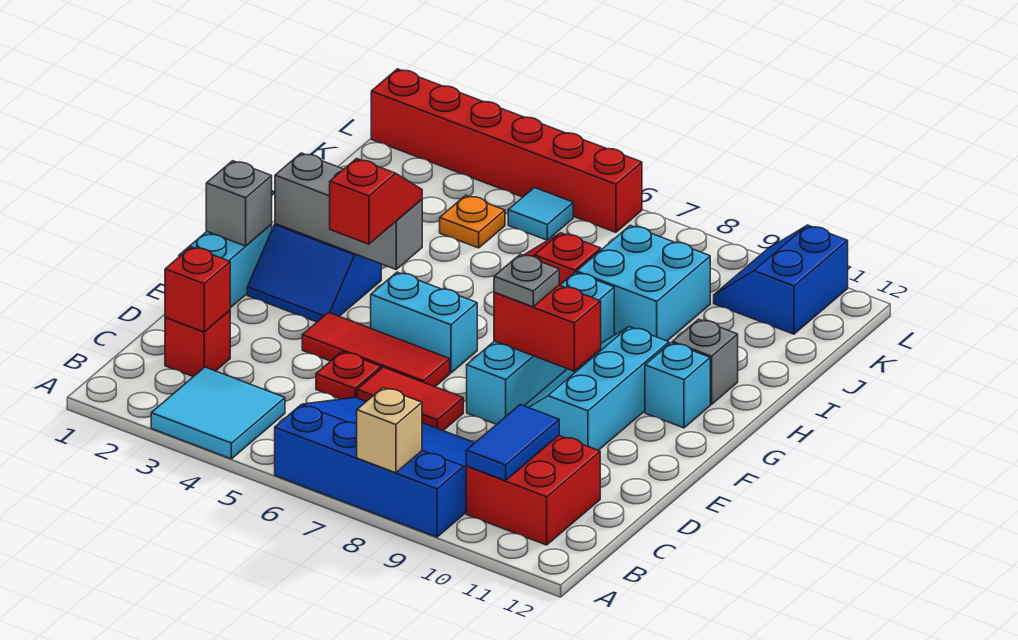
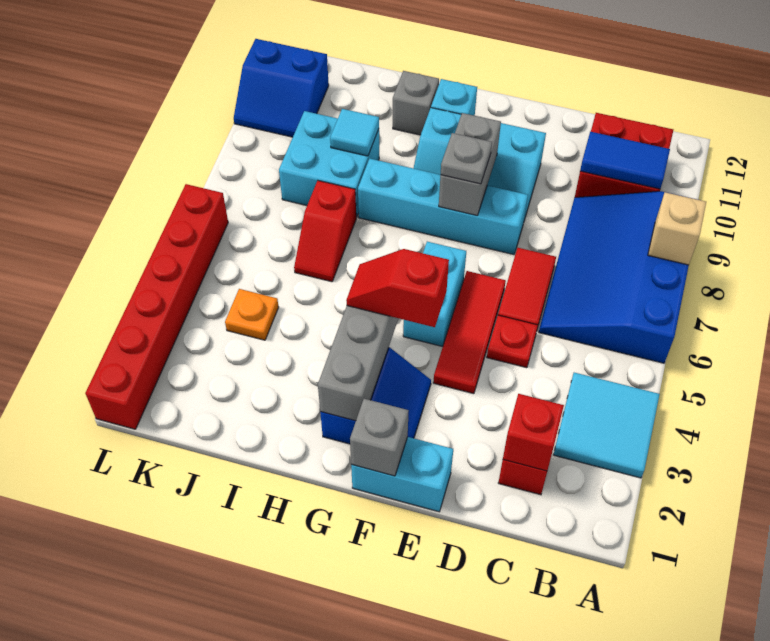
red 1x2 brick [494,285,601,371] -> grey 1x2 brick [439,113,501,216]
cyan 1x1 tile [508,188,573,240] -> cyan 1x1 tile moved to [330,109,379,156]

